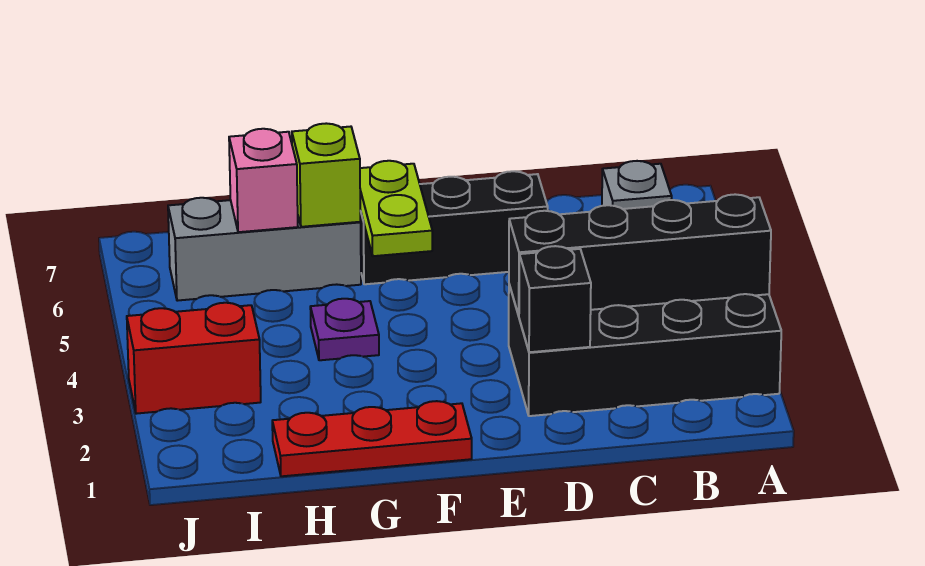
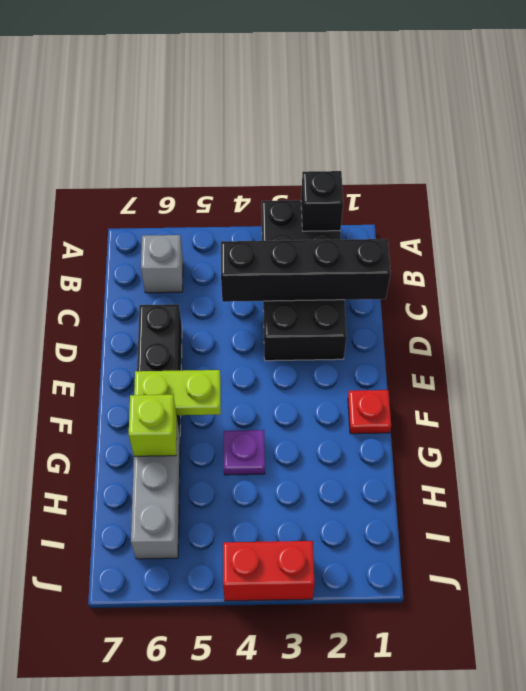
black 1x4 brick [509,194,771,316] -> black 1x4 brick turned to [221,239,391,302]
black 1x1 brick [519,246,591,352] -> black 1x1 brick moved to [301,171,343,231]
red 1x3 plate [272,401,472,476] -> red 1x1 plate [348,390,391,434]
pink 1x1 brick [229,129,298,232] -> none
red 1x2 brick [127,303,261,414] -> red 1x2 brick turned to [223,541,315,601]

